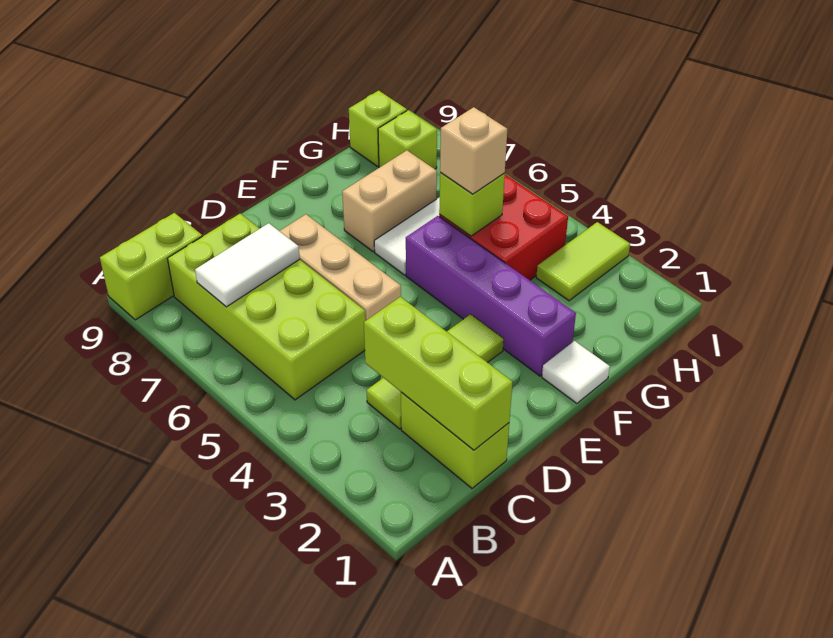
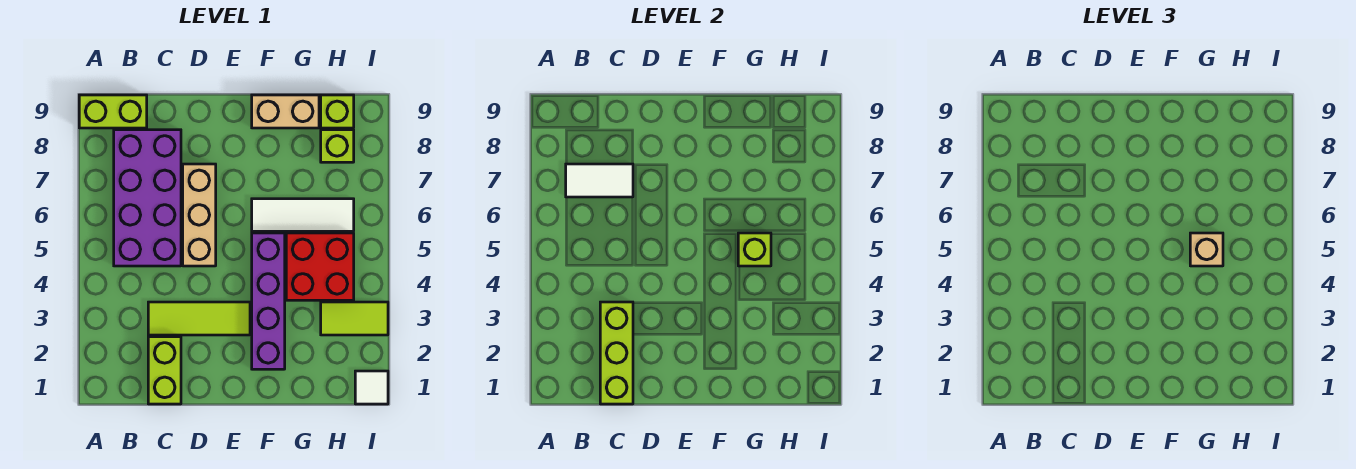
lime 2x4 brick [167,214,365,400] -> purple 2x4 brick [114,130,181,266]
white 1x1 tile [542,341,610,403] -> white 1x1 tile moved to [355,371,388,404]
tan 1x2 brick [342,150,437,252] -> tan 1x2 brick moved to [252,95,319,128]

